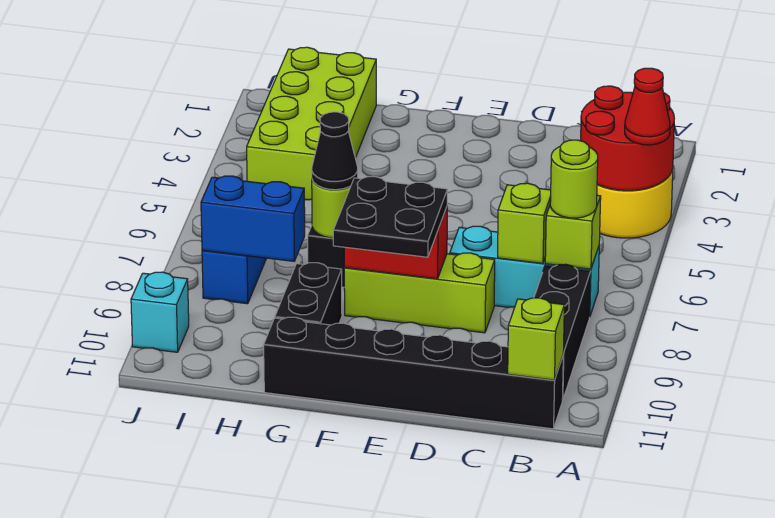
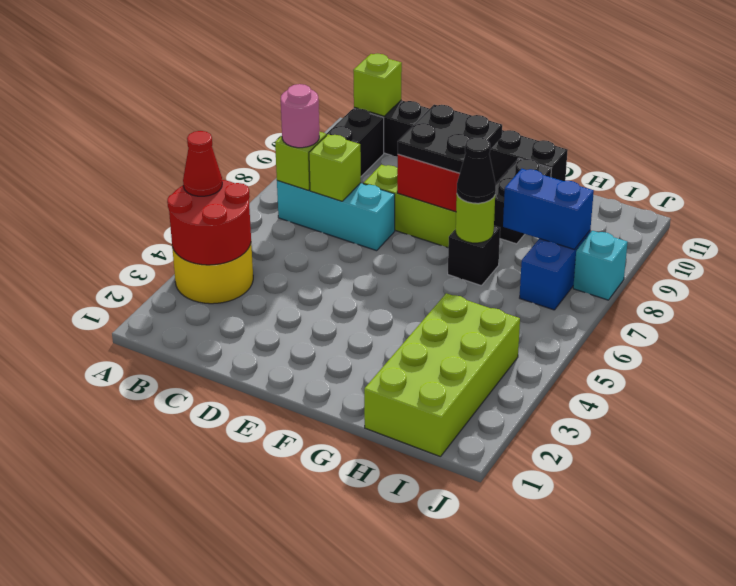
lime 1x1 round brick [550,140,598,218] -> pink 1x1 round brick [281,84,319,148]
cyan 1x1 brick [131,272,189,352] -> cyan 1x1 brick moved to [573,231,628,300]

